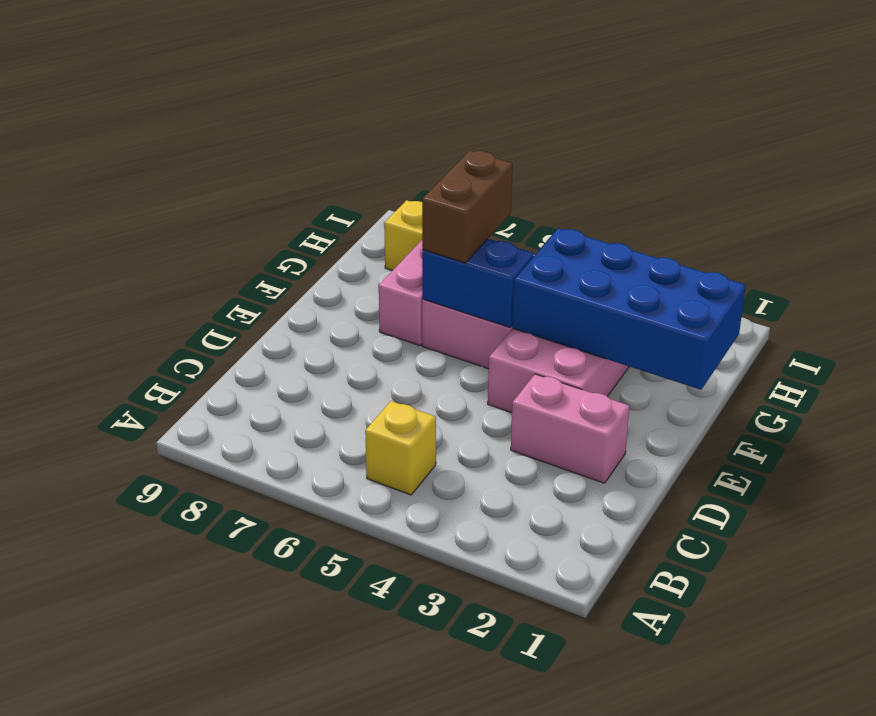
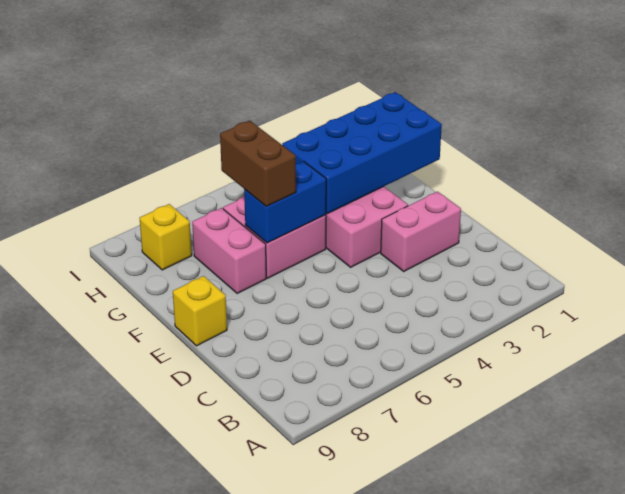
yellow 1x1 brick [365,401,436,495] -> yellow 1x1 brick moved to [173,276,227,346]

